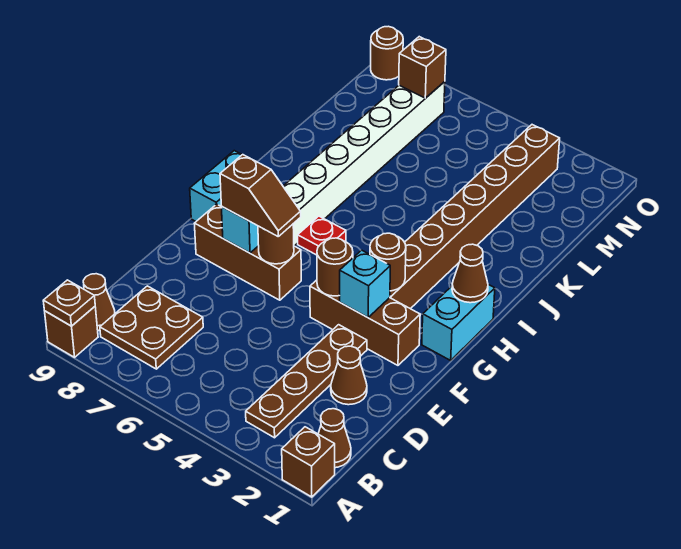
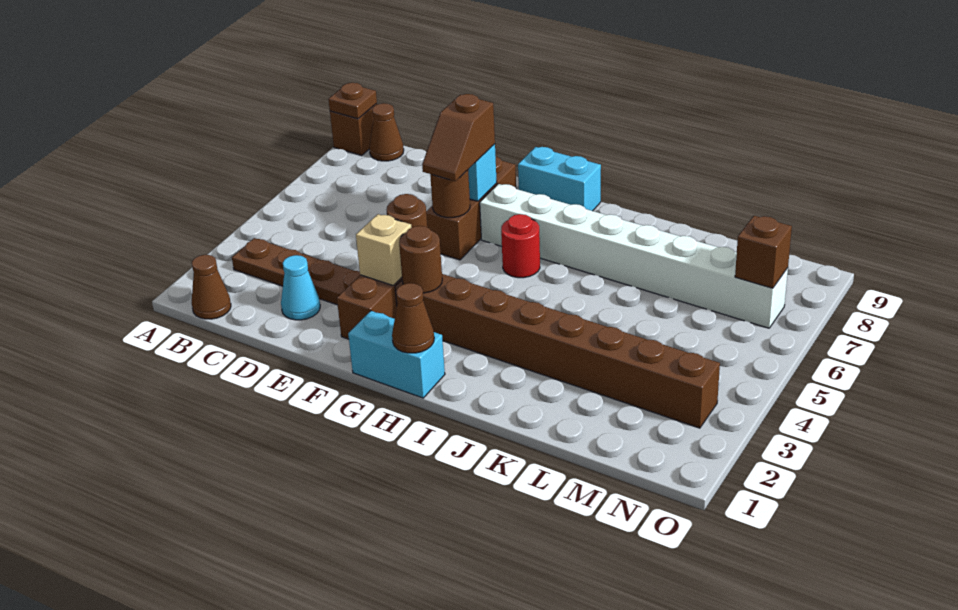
brown 1x1 brick [282,427,335,497] -> none
brown 2x2 plate [100,286,203,369] -> none
brown 1x1 cone [331,346,367,405] -> cyan 1x1 cone [281,255,320,320]
cyan 1x1 brick [340,250,390,317] -> tan 1x1 brick [356,214,412,286]
red 1x1 plate [298,216,346,255] -> red 1x1 round brick [501,214,540,278]
brown 1x1 round brick [371,26,403,80] -> none

